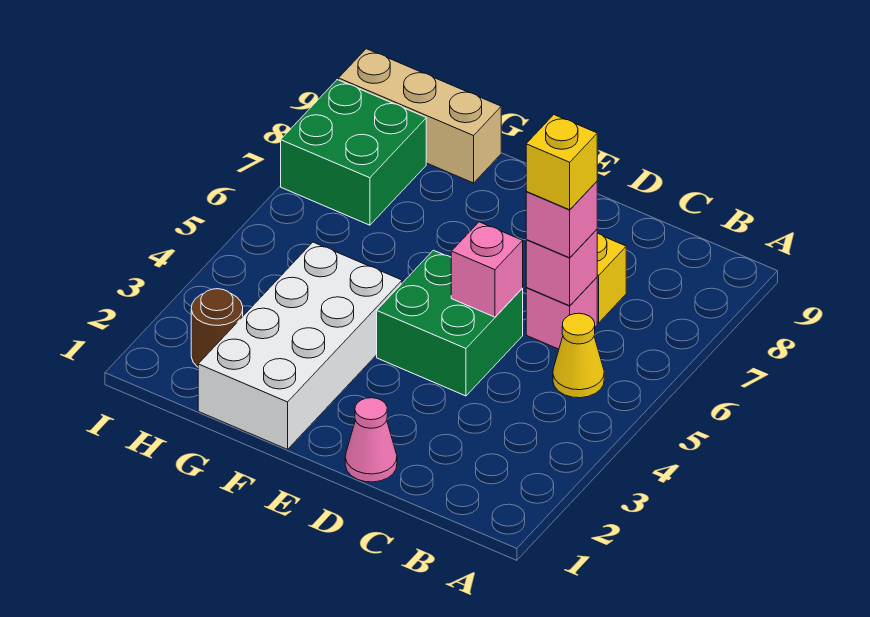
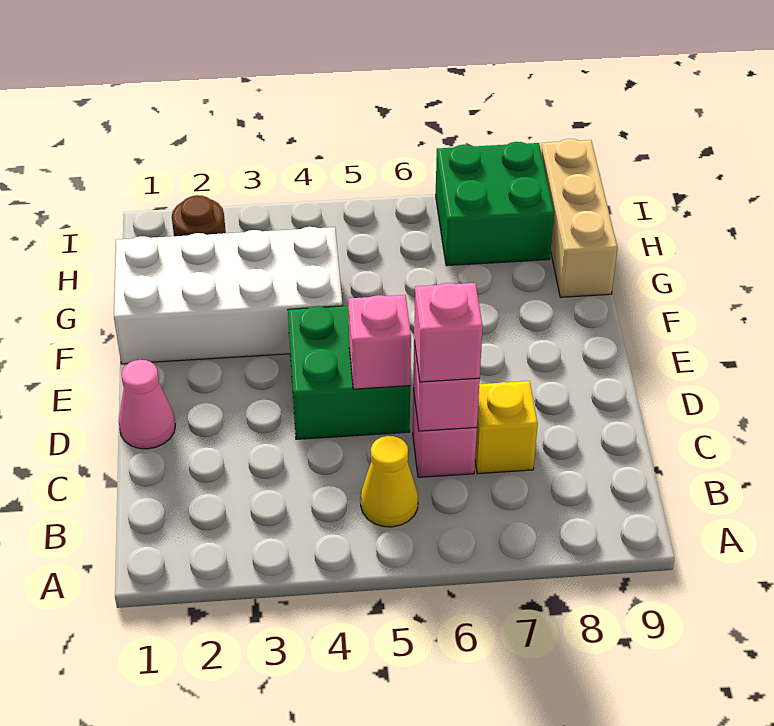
yellow 1x1 brick [526,115,597,210] -> none

